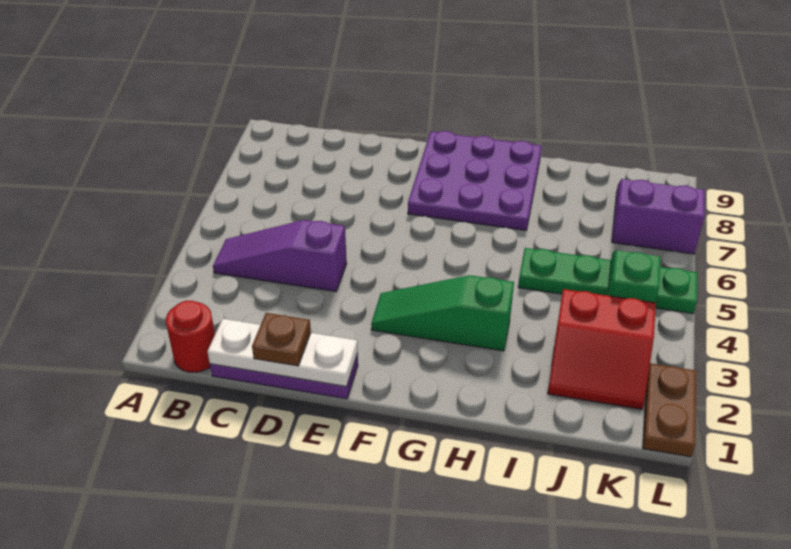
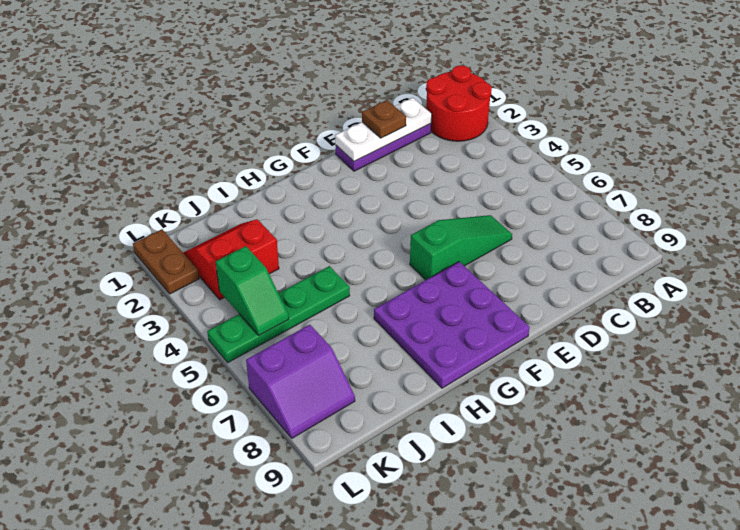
red 1x1 round brick [166,301,215,372] -> red 2x2 round brick [426,65,492,141]
purple 1x3 slope [213,220,347,292] -> none
green 1x3 slope [371,275,514,351] -> green 1x3 slope moved to [410,215,512,280]

